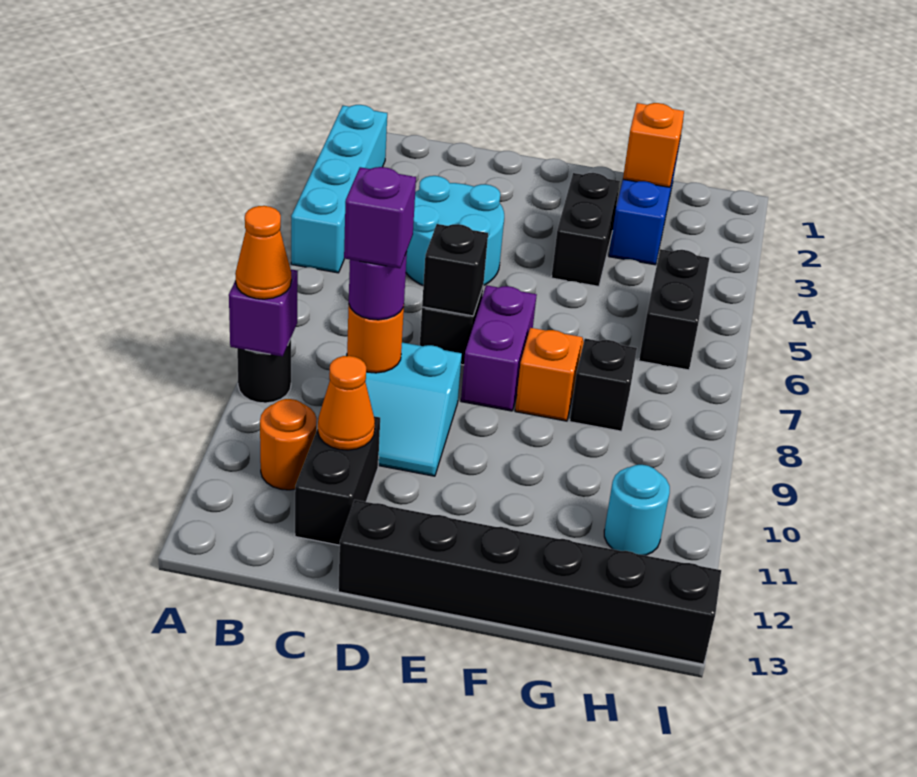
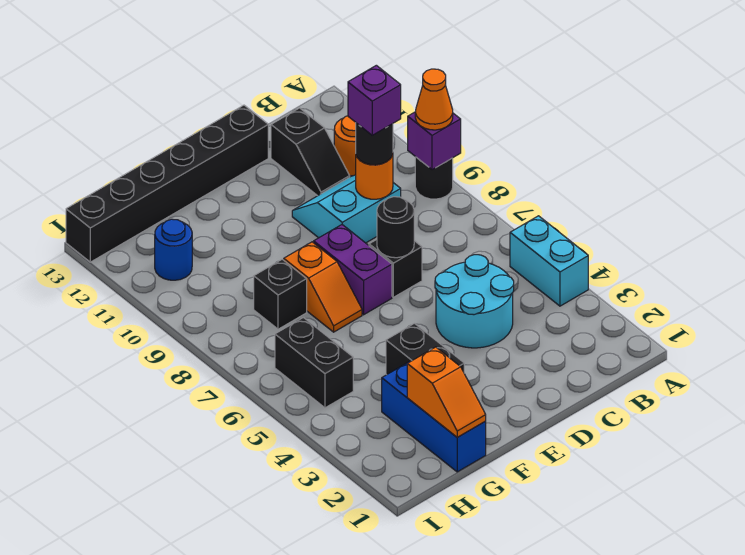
cyan 1x4 brick [291,105,387,273] -> cyan 1x2 brick [510,216,588,306]
purple 1x1 round brick [349,252,407,320] -> black 1x1 round brick [356,123,393,165]
black 1x2 brick [295,416,380,545] -> black 1x2 slope [271,108,350,196]
orange 1x1 cone [318,356,375,450] -> none
black 1x1 brick [422,224,488,316] -> black 1x1 round brick [377,197,414,258]
cyan 1x1 round brick [604,465,670,556] -> blue 1x1 round brick [155,219,192,280]

